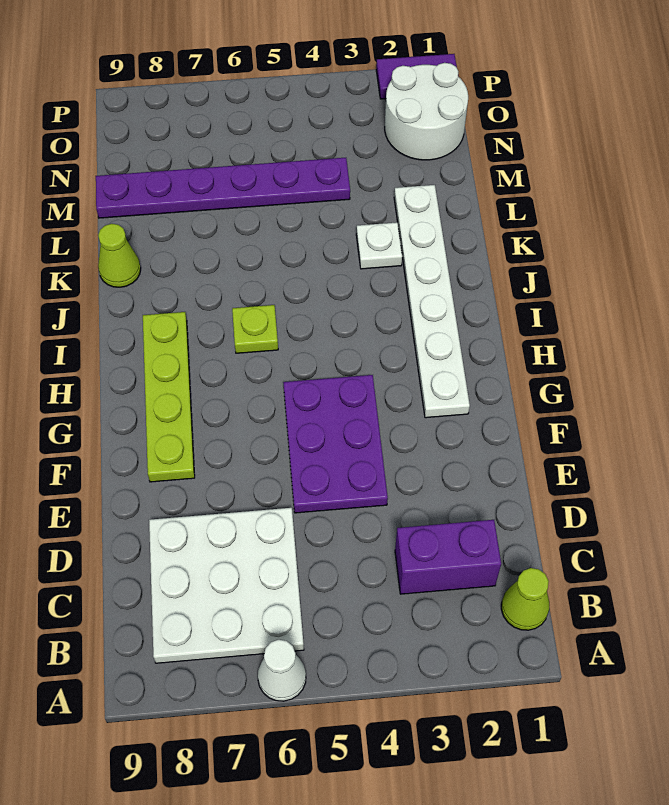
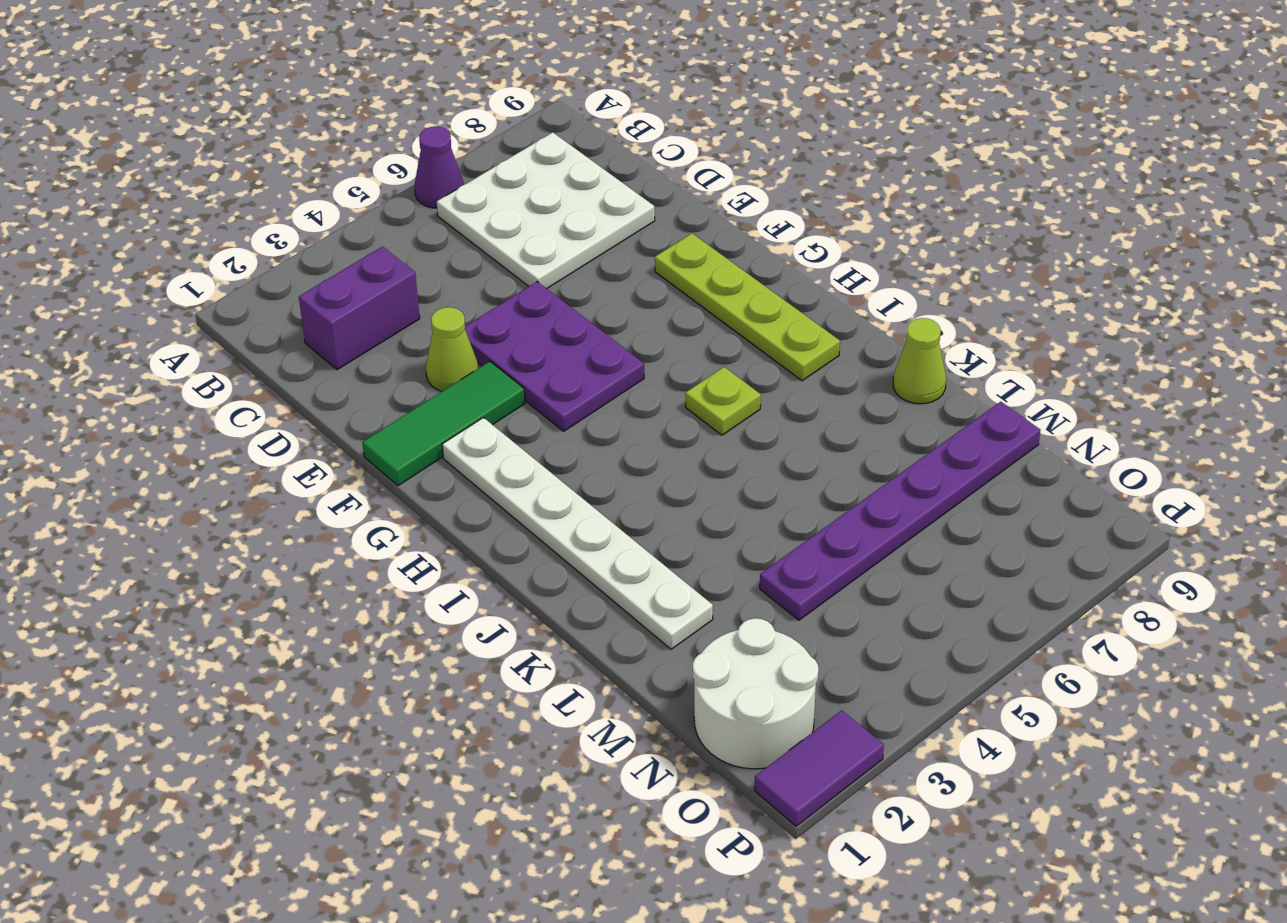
white 1x1 cone [258,640,306,701] -> purple 1x1 cone [414,127,464,208]
lime 1x1 cone [501,568,549,630] -> lime 1x1 cone moved to [426,307,478,391]
none -> green 1x3 tile [362,361,525,486]
white 1x1 plate [356,222,402,269] -> none

